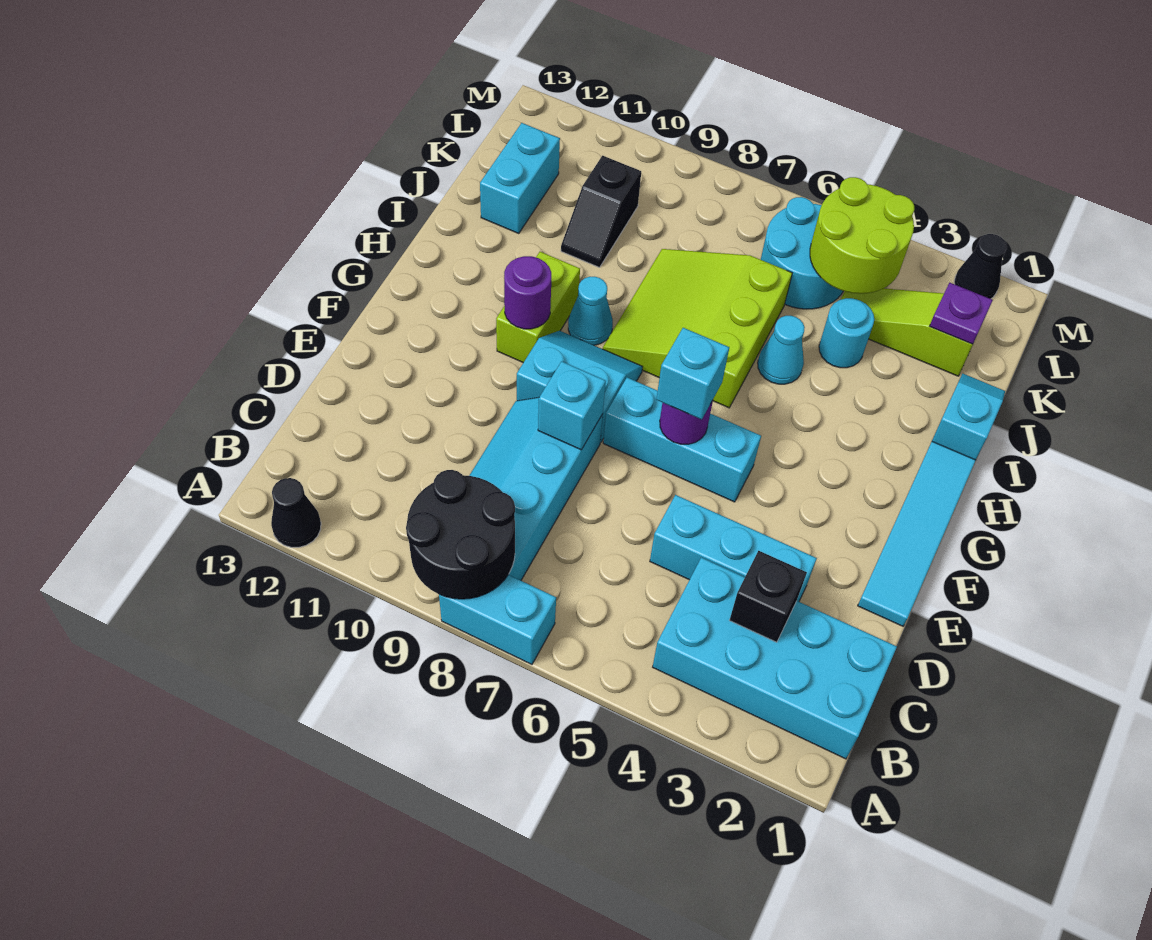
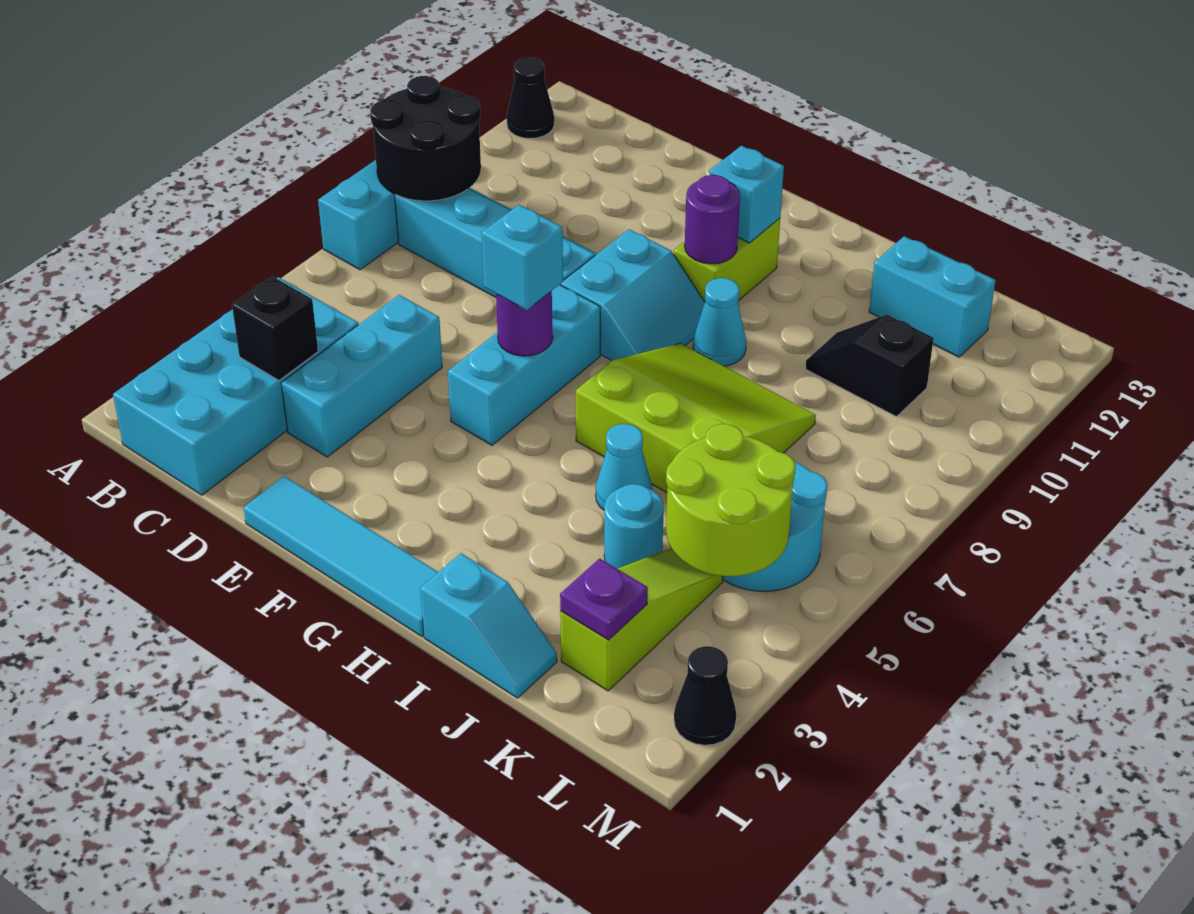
cyan 1x1 brick [538,361,606,450] -> cyan 1x1 brick moved to [710,146,784,243]
lime 1x2 brick [496,252,580,363] -> lime 1x2 brick turned to [674,218,780,301]

